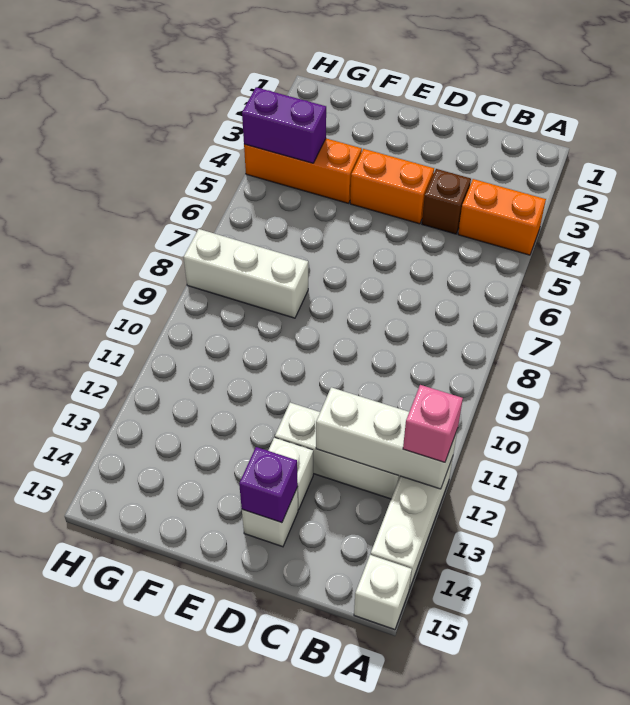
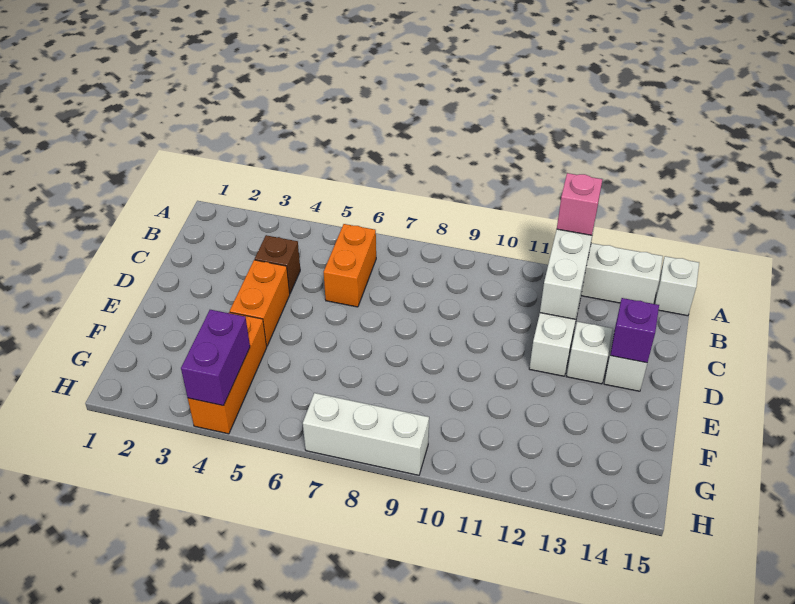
orange 1x2 brick [458,179,546,255] -> orange 1x2 brick moved to [324,224,376,307]
white 1x3 brick [184,229,308,318] -> white 1x3 brick turned to [303,393,429,475]

